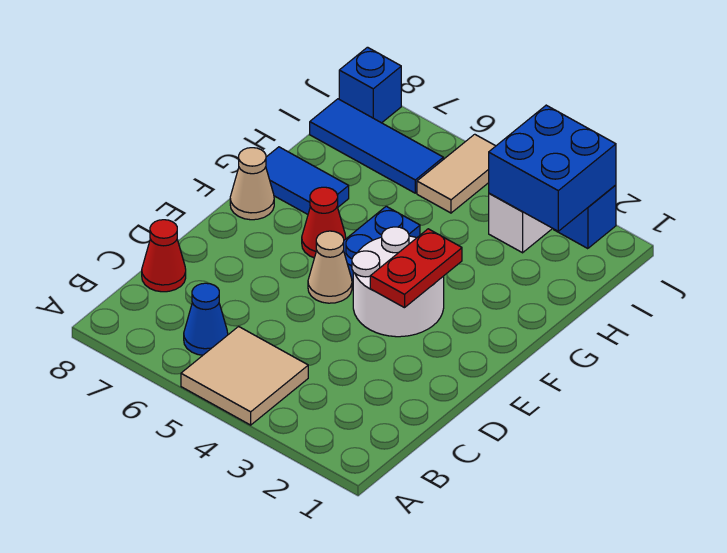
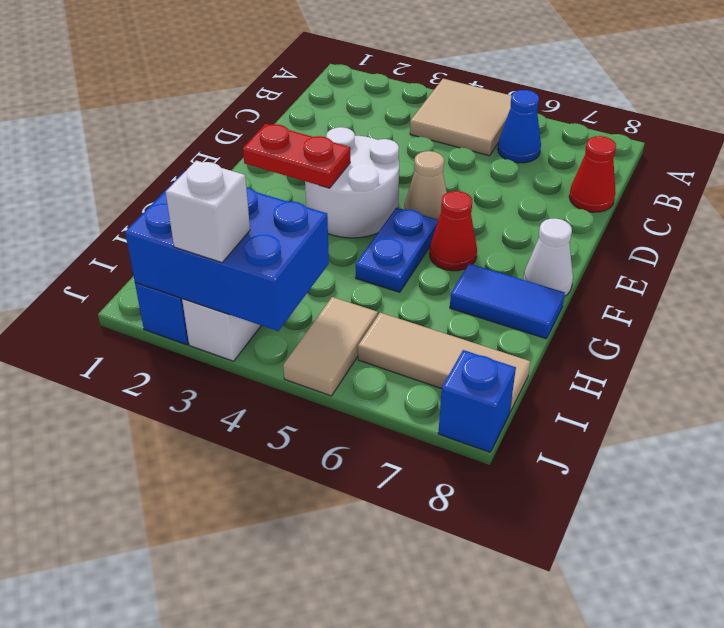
red 1x2 plate [370,229,462,308] -> red 1x2 plate turned to [243,124,350,188]
tan 1x1 cone [230,148,274,220] -> white 1x1 cone [523,218,573,296]
blue 2x2 brick [489,105,616,231] -> blue 2x3 brick [125,171,329,331]
blue 1x3 tile [310,99,443,193] -> tan 1x3 tile [358,313,530,412]
none -> white 1x1 brick [166,161,250,263]

